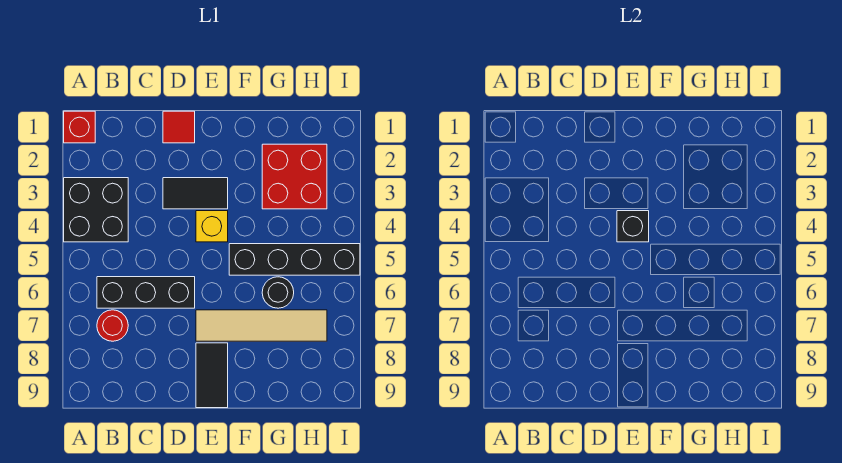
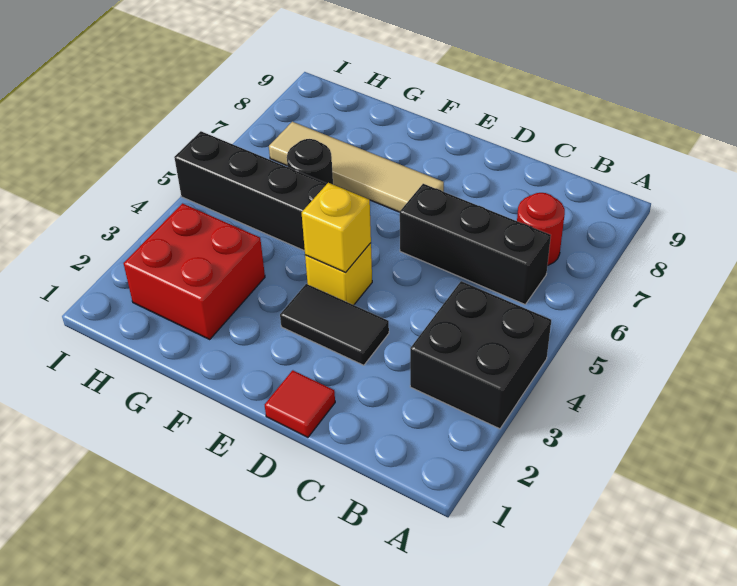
red 1x1 brick [64,111,95,143] -> none
black 1x1 brick [617,211,649,242] -> yellow 1x1 brick [302,183,371,272]
black 1x2 tile [196,343,228,408] -> none

